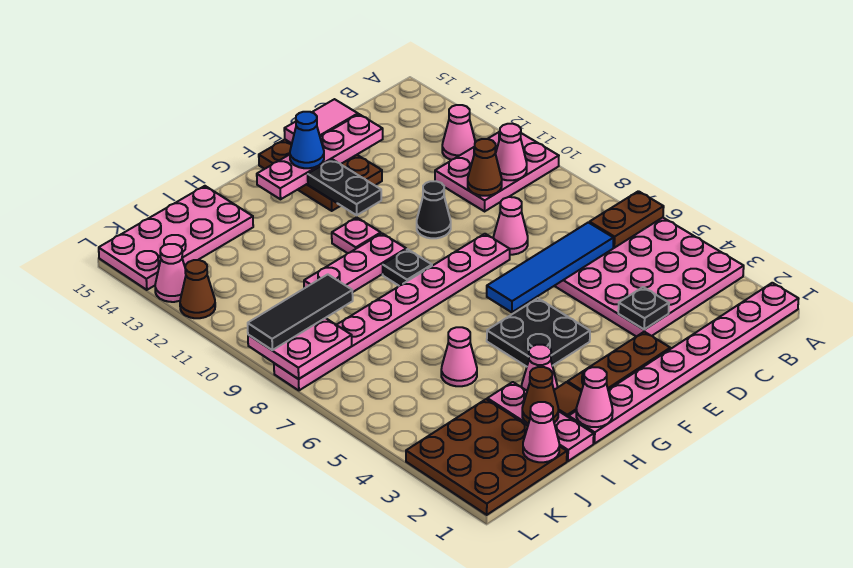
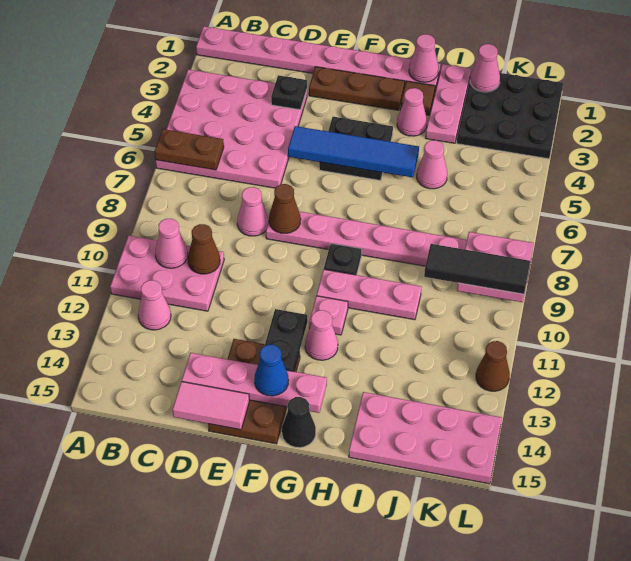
blue 1x4 tile [487,222,613,312] -> blue 1x4 tile moved to [288,126,419,177]
black 1x1 cone [417,181,451,238] -> black 1x1 cone moved to [282,397,316,448]
brown 1x1 cone [522,367,558,424] -> brown 1x1 cone moved to [269,184,301,233]
brown 3x3 plate [406,399,567,515] -> black 3x3 plate [457,69,563,159]
pink 1x1 cone [155,244,186,302] -> pink 1x1 cone moved to [305,310,338,360]

